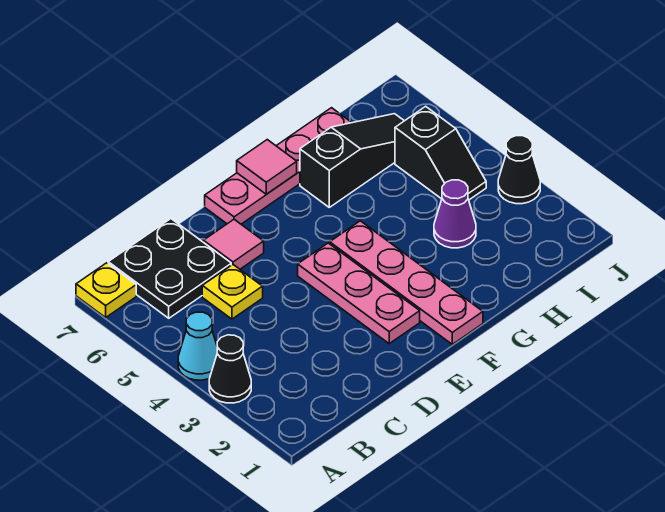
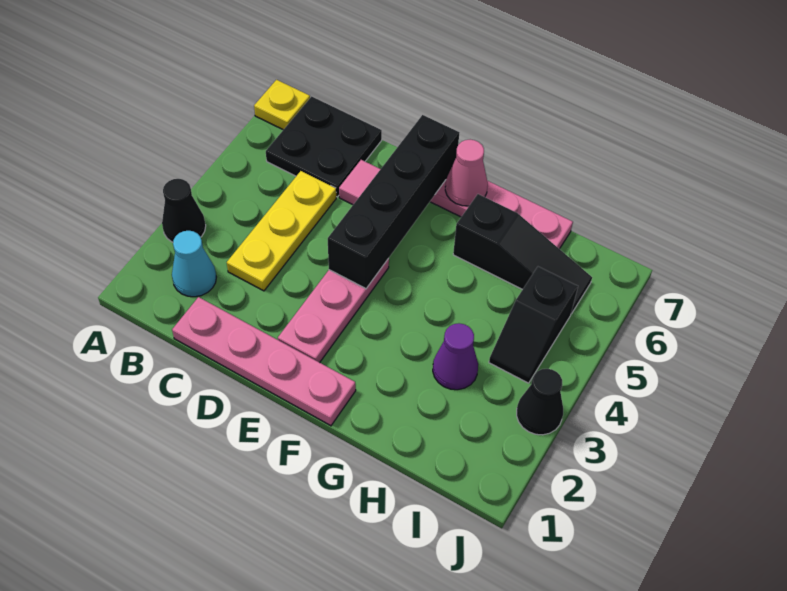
cyan 1x1 cone [178,312,217,380] -> cyan 1x1 cone moved to [172,231,216,297]
yellow 1x1 plate [202,265,263,319] -> yellow 1x3 plate [227,171,336,291]
none -> black 1x4 brick [328,115,459,289]
pink 1x4 plate [330,221,483,344] -> pink 1x4 plate turned to [172,297,356,426]
pink 1x1 tile [237,140,297,194] -> pink 1x1 cone [445,140,488,206]

